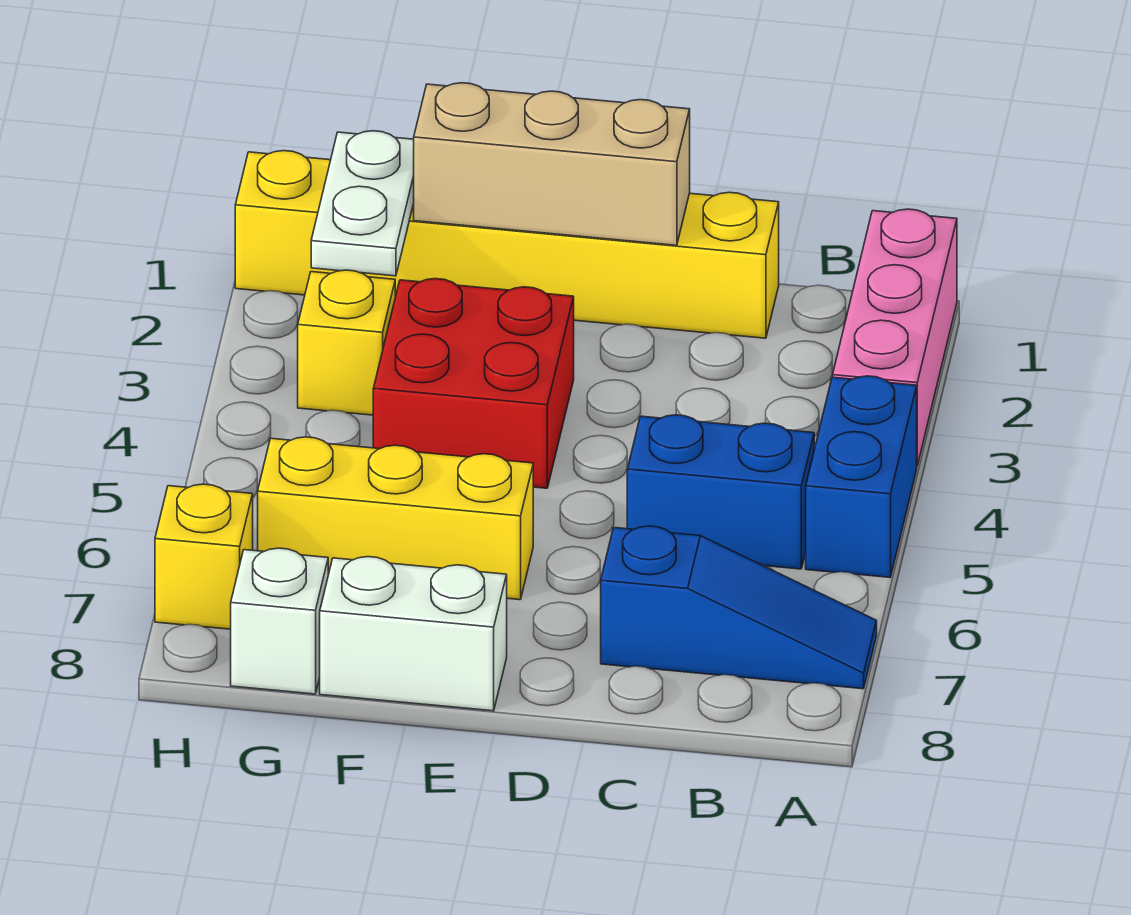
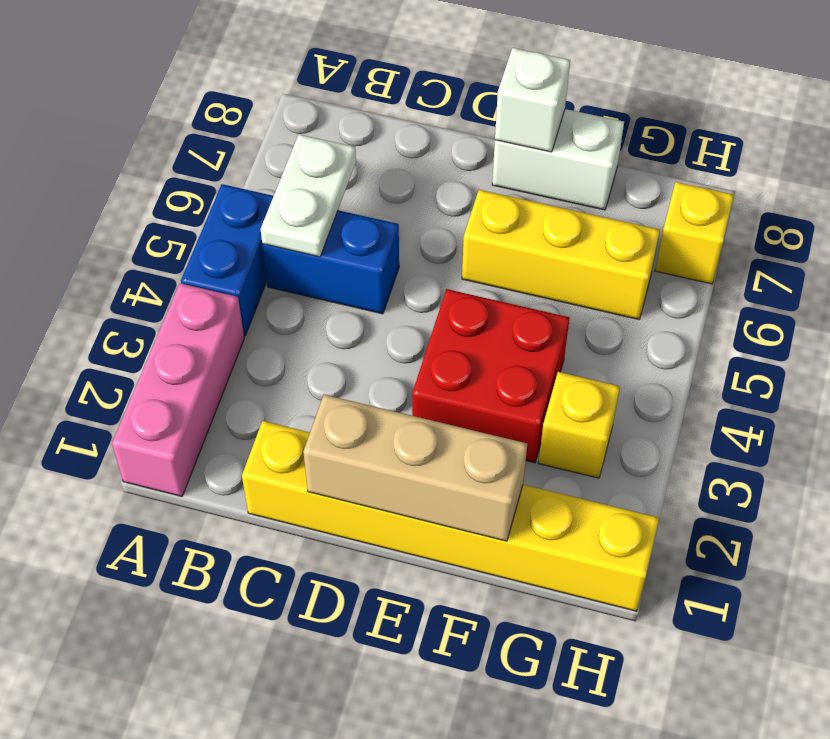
blue 1x3 slope [601,526,877,689] -> none
white 1x2 plate [311,131,414,276] -> white 1x2 plate moved to [261,135,356,257]
white 1x1 brick [231,548,328,694] -> white 1x1 brick moved to [495,48,570,152]

